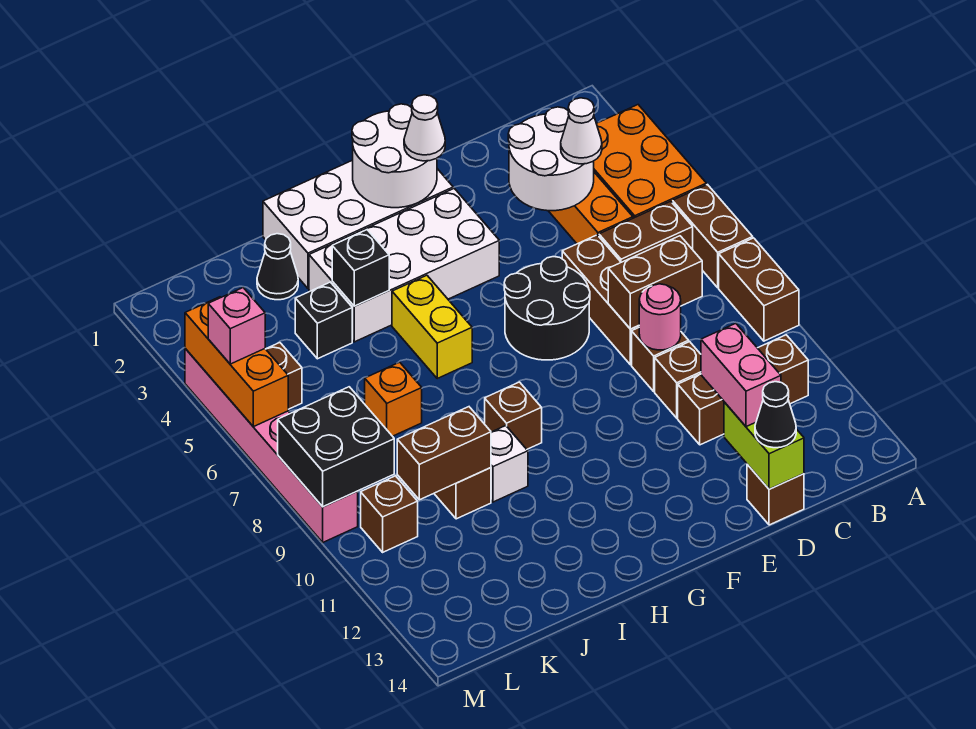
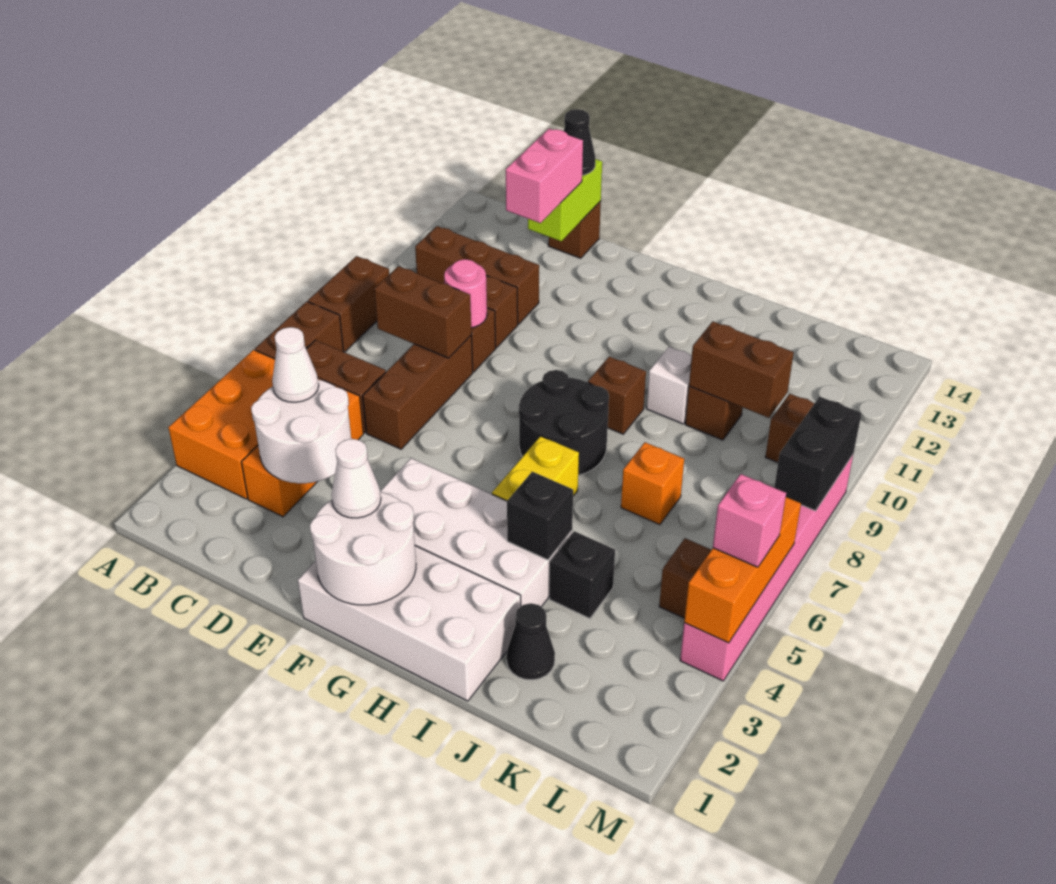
black 2x2 round brick [504,257,590,360] -> black 2x2 round brick moved to [519,370,609,475]
black 2x2 brick [278,387,394,507] -> black 1x2 brick [774,397,862,511]

